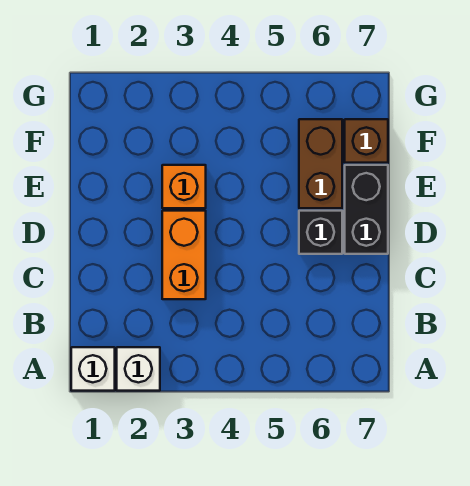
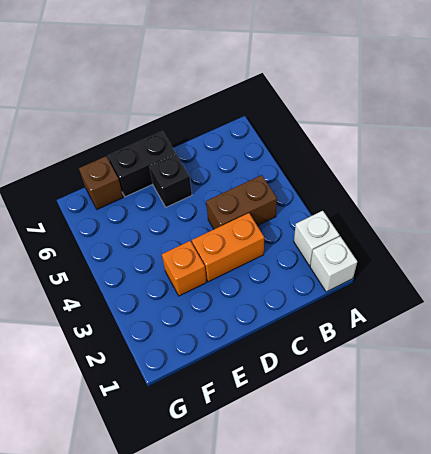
brown 1x2 brick [299,119,342,208] -> brown 1x2 brick moved to [206,175,277,229]

